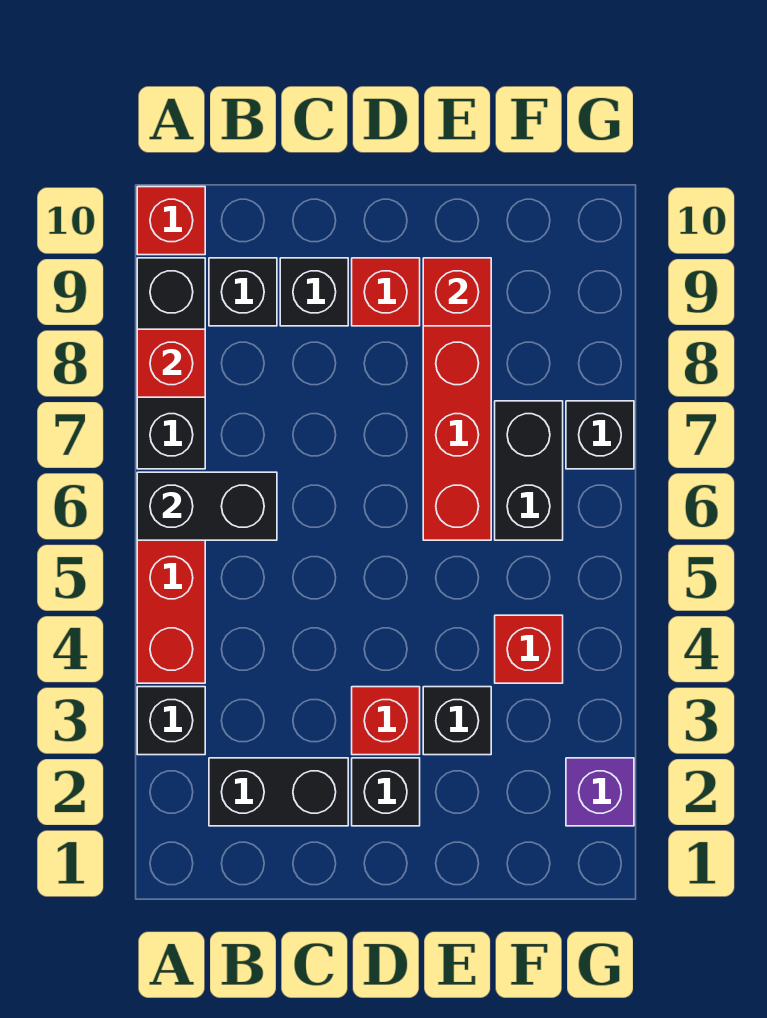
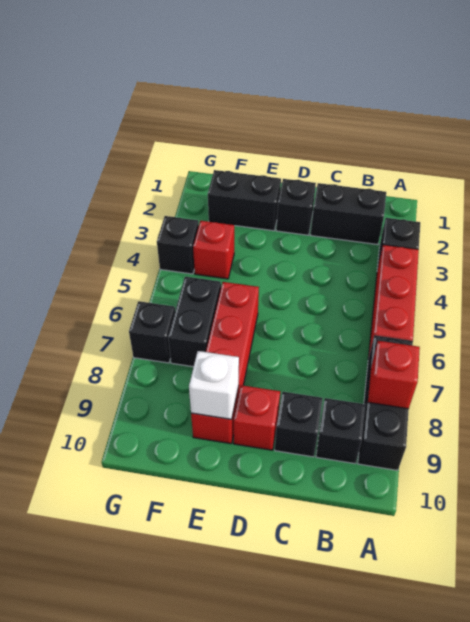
black 1x2 brick [137,472,277,540] -> black 1x2 brick moved to [208,170,281,231]
red 1x1 brick [137,187,205,255] -> none
red 1x1 brick [352,687,420,755] -> none
black 1x1 brick [423,687,491,755] -> black 1x1 brick moved to [157,216,199,274]
red 1x1 brick [423,258,491,326] -> white 1x1 brick [189,351,239,419]
purple 1x1 brick [566,758,634,826] -> none

